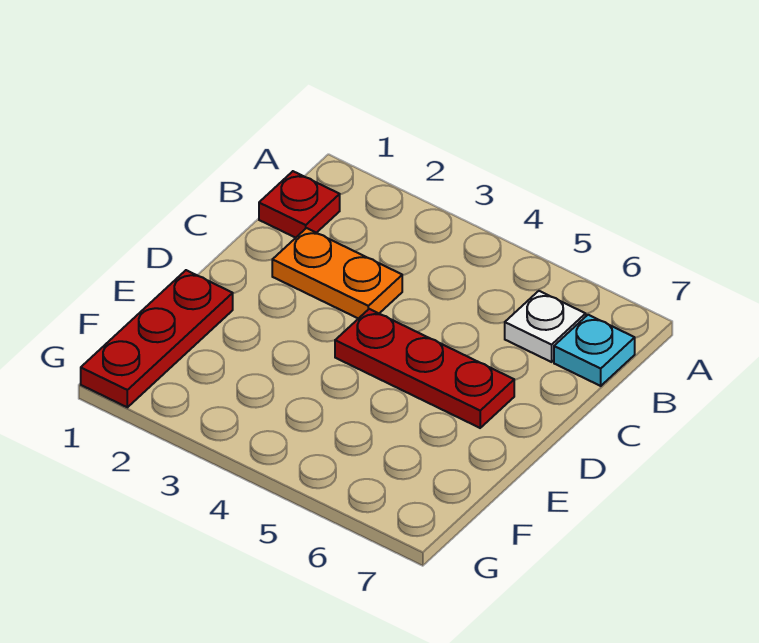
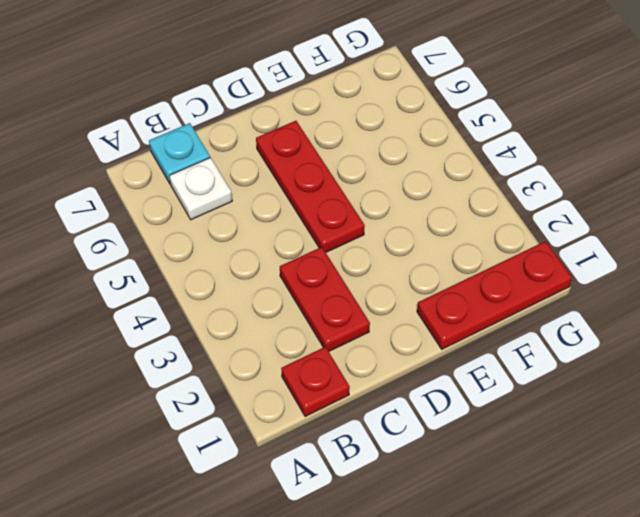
orange 1x2 plate [272,228,402,319] -> red 1x2 plate [280,247,370,351]

